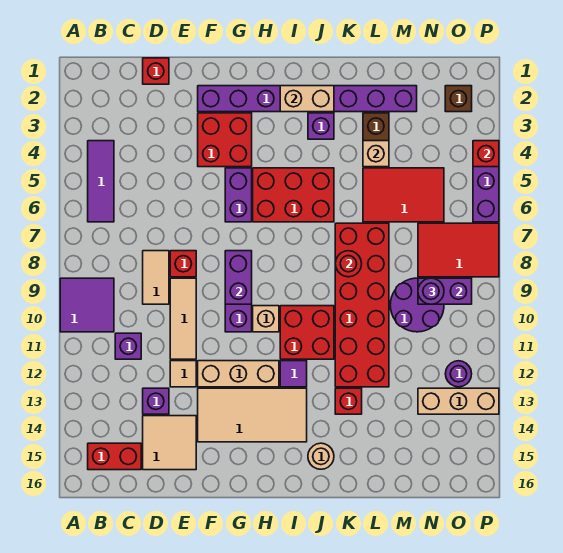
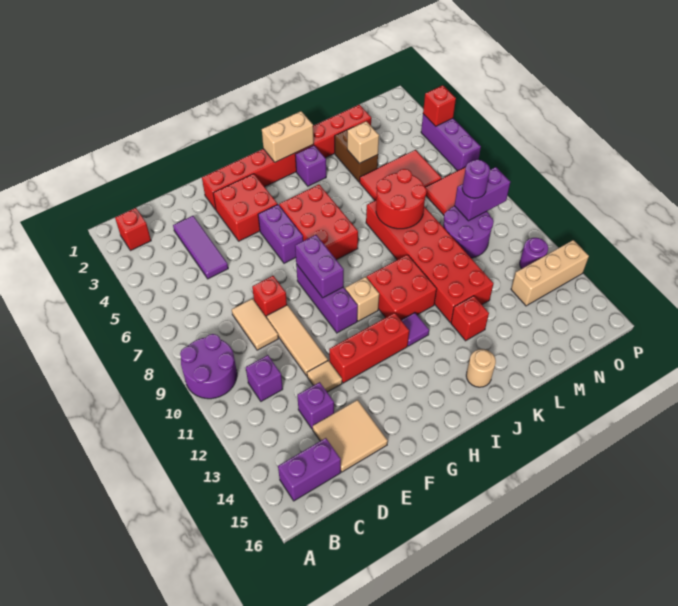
purple 2x2 tile [60,278,114,332] -> purple 2x2 round brick [180,334,237,399]
purple 1x3 tile [88,141,114,222] -> purple 1x3 tile moved to [173,216,228,279]
red 1x2 brick [88,443,141,470] -> purple 1x2 brick [278,438,341,501]
red 1x1 brick [143,58,169,84] -> red 1x1 brick moved to [115,208,151,251]
purple 1x8 brick [198,86,417,112] -> red 1x8 brick [202,105,371,210]
tan 1x3 brick [198,361,279,387] -> red 1x3 brick [329,313,409,383]
tan 2x4 tile [198,388,307,442] -> none
red 2x3 brick [253,168,334,222] -> red 2x3 brick turned to [279,185,358,260]
red 1x1 round brick [335,251,362,277] -> red 2x2 round brick [376,169,427,229]
brown 1x1 brick [445,86,472,112] -> none

